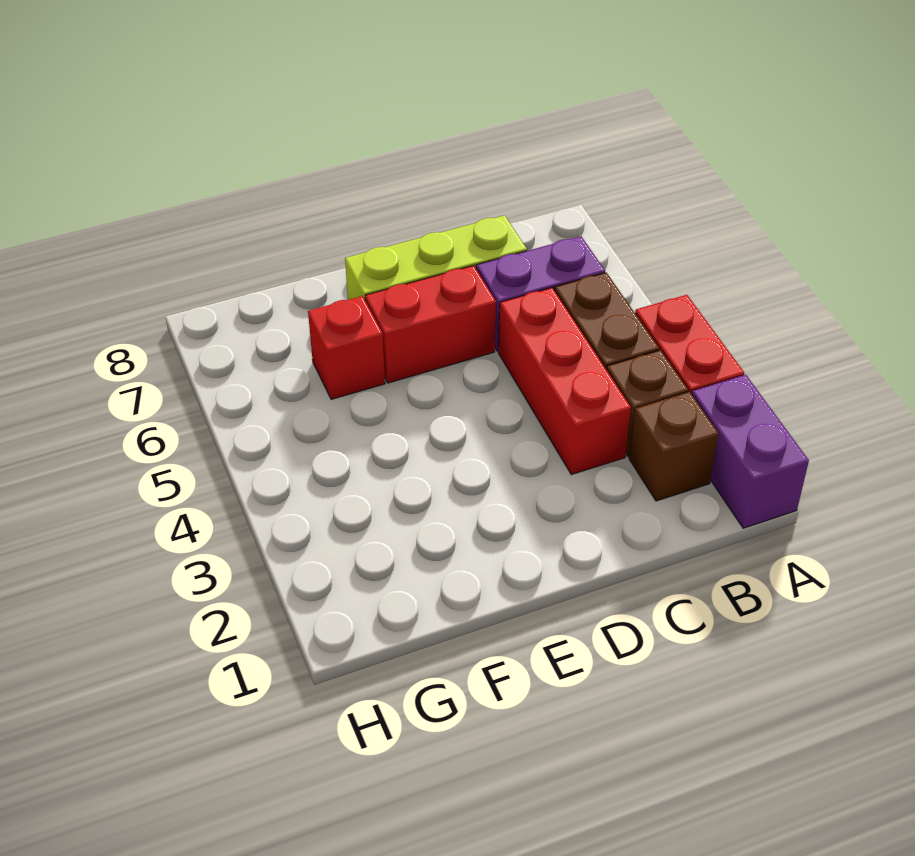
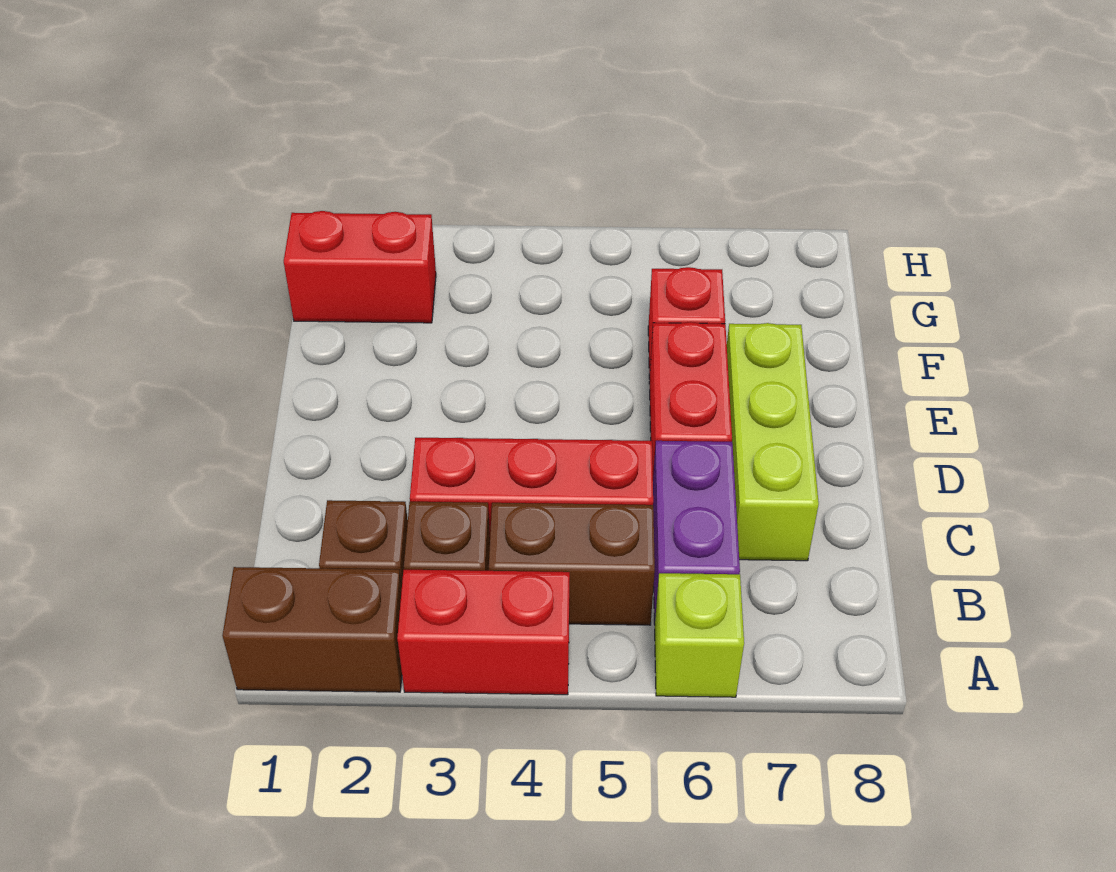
purple 1x2 brick [692,375,809,528] -> brown 1x2 brick [222,567,402,692]
none -> lime 1x1 brick [655,573,744,697]
none -> red 1x2 brick [284,211,436,323]

